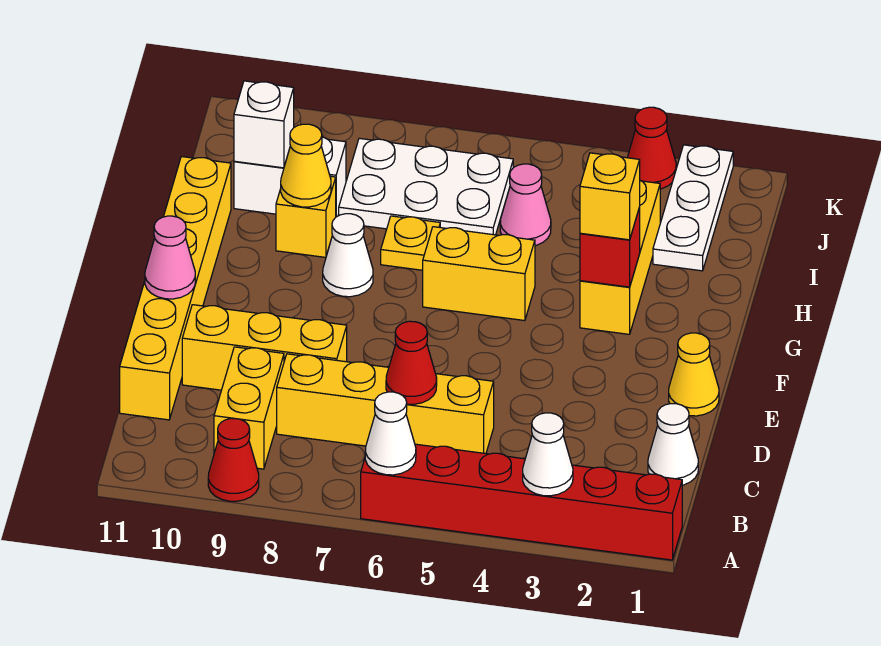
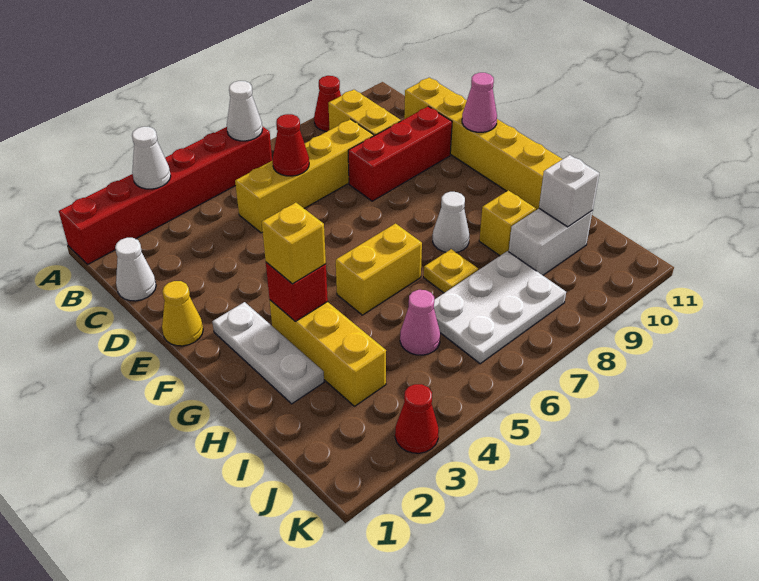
yellow 1x3 brick [182,305,347,390] -> red 1x3 brick [348,106,452,201]
yellow 1x1 cone [281,124,331,207] -> none
white 1x3 plate [653,145,733,271] -> white 1x3 plate moved to [212,302,324,404]

